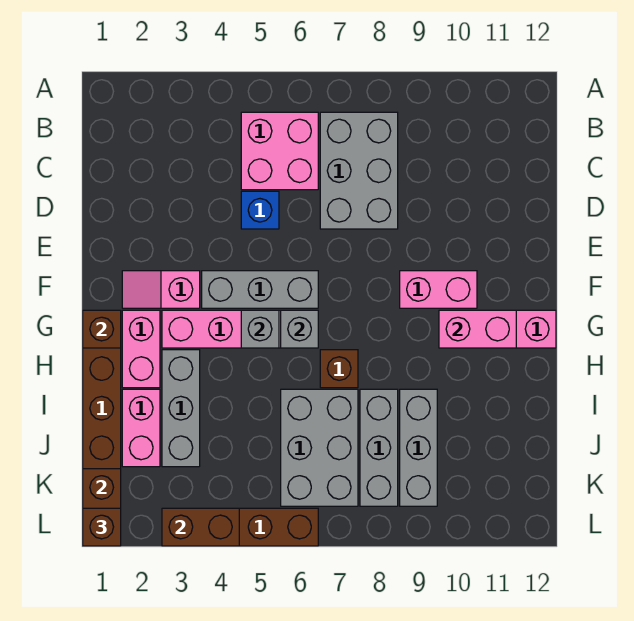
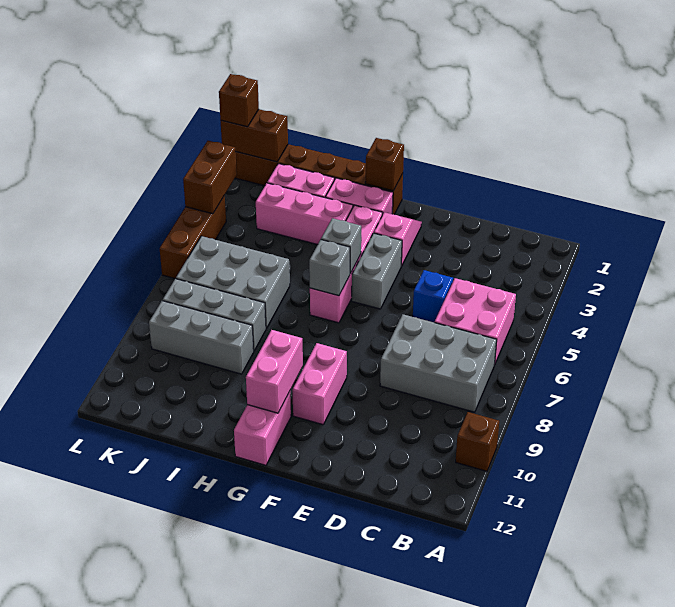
grey 1x3 brick [202,271,318,308] -> grey 1x2 brick [352,233,402,309]
grey 1x3 brick [162,350,200,467] -> pink 1x3 brick [256,183,353,245]
brown 1x1 brick [320,350,358,388] -> brown 1x1 brick moved to [456,412,499,471]

